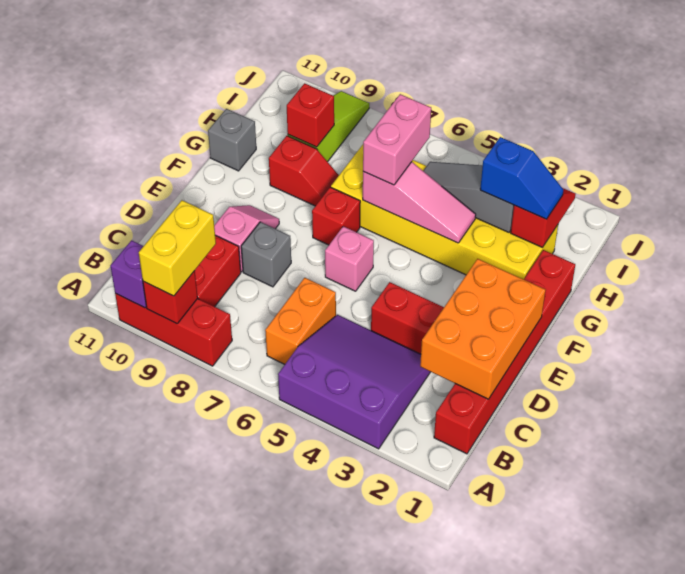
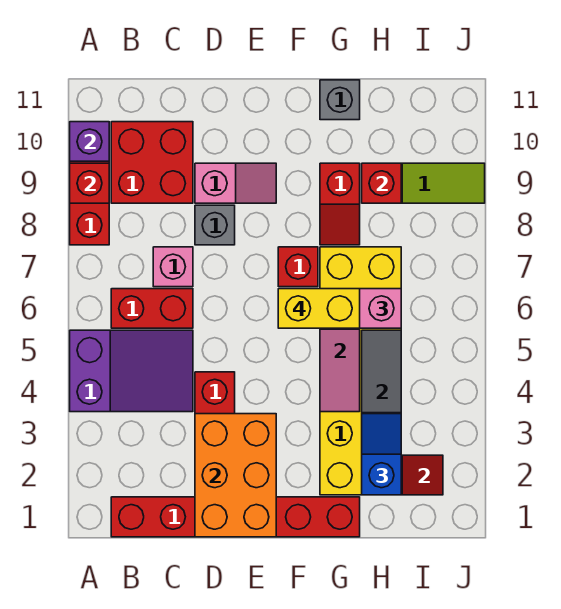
purple 3x3 slope [278,315,430,449] -> purple 2x3 slope [70,330,193,412]
yellow 1x2 brick [139,200,216,296] -> yellow 1x2 brick moved to [278,289,360,328]
orange 1x2 brick [265,278,336,364] -> red 1x2 brick [111,289,193,328]
orange 2x3 brick [420,259,546,399] -> orange 2x3 brick turned to [195,414,276,537]
pink 1x1 brick [325,226,374,291] -> pink 1x1 brick moved to [153,247,193,287]
blue 1x2 slope [480,137,563,219] -> blue 1x2 slope turned to [362,414,401,495]

